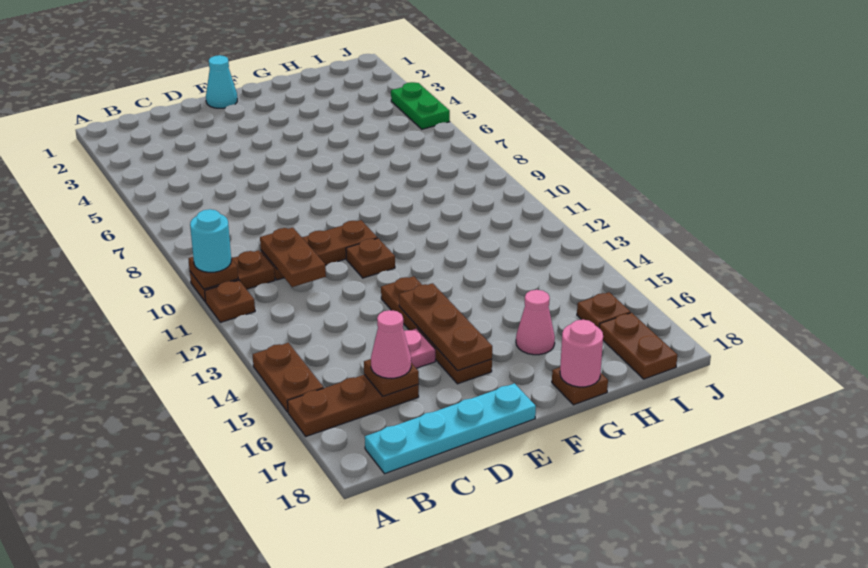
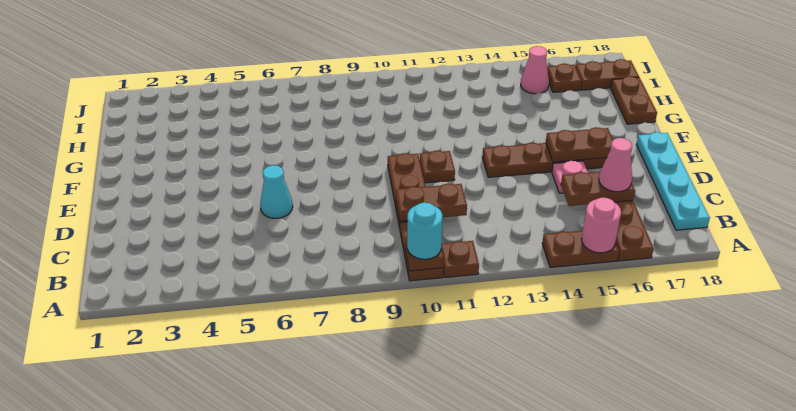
brown 1x1 plate [364,359,419,396] -> brown 1x2 plate [561,172,635,206]
cyan 1x1 cone [206,55,237,108] -> cyan 1x1 cone moved to [260,165,293,218]
brown 1x3 plate [399,283,492,371] -> brown 1x2 plate [546,127,613,162]
pink 1x1 cone [516,290,555,355] -> pink 1x1 cone moved to [521,46,549,94]
brown 1x1 plate [552,367,608,405] -> brown 1x2 plate [611,76,657,124]
pink 1x1 round brick [560,320,603,387] -> pink 1x1 round brick moved to [581,198,621,253]
green 1x2 plate [391,82,450,129] -> none

